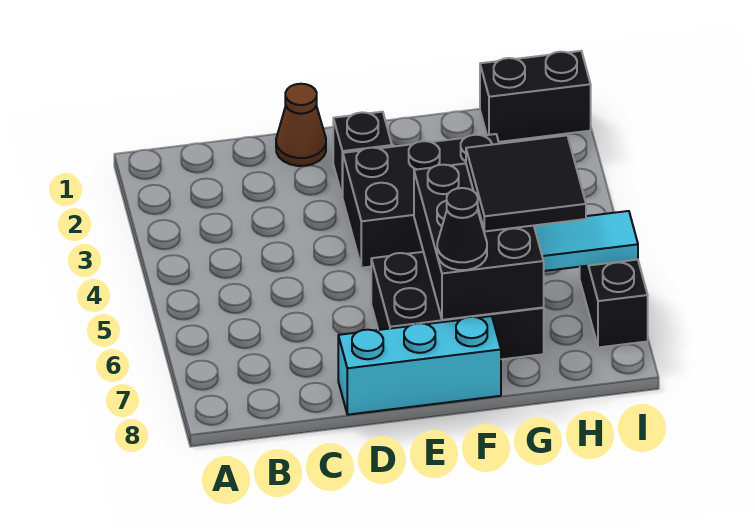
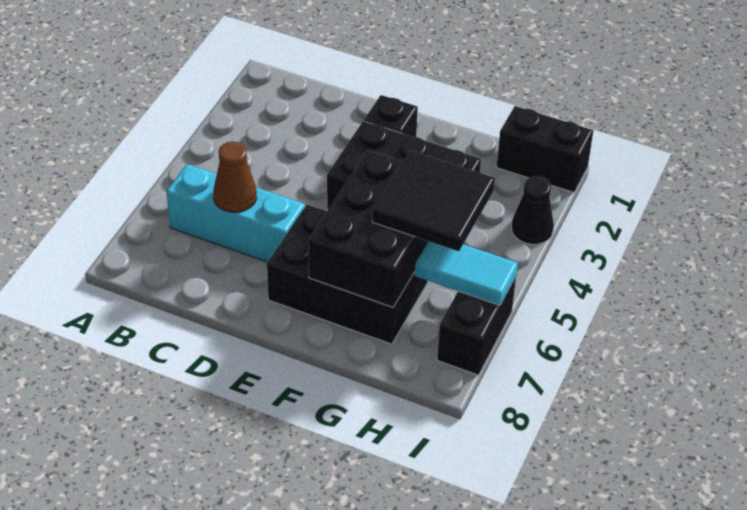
brown 1x1 cone [276,84,326,166] -> brown 1x1 cone moved to [214,142,257,212]
cyan 1x3 brick [338,316,501,415] -> cyan 1x3 brick moved to [166,164,305,262]
black 1x1 cone [437,188,487,270] -> black 1x1 cone moved to [511,176,554,244]

